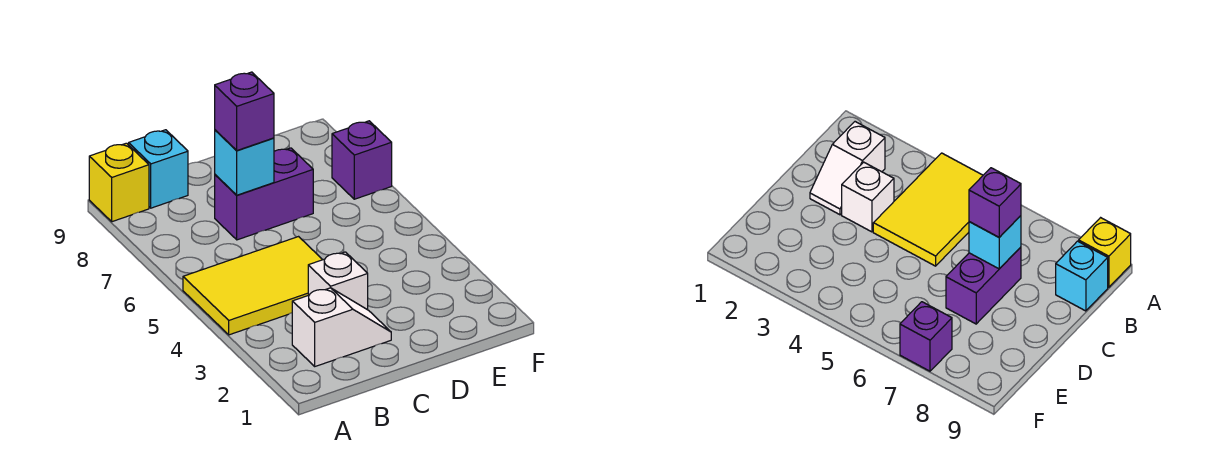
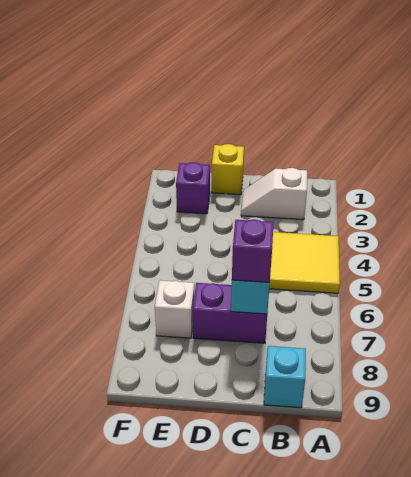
yellow 1x1 brick [89,143,149,222] -> yellow 1x1 brick moved to [212,144,244,195]
white 1x1 brick [308,252,368,310] -> white 1x1 brick moved to [155,280,194,338]
purple 1x1 brick [332,121,392,199] -> purple 1x1 brick moved to [176,162,210,214]

